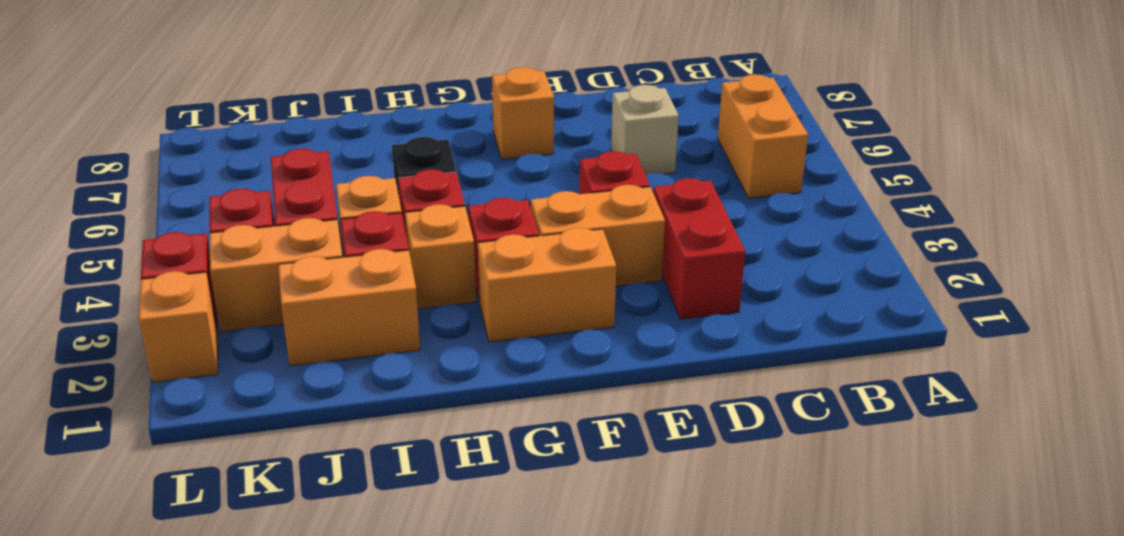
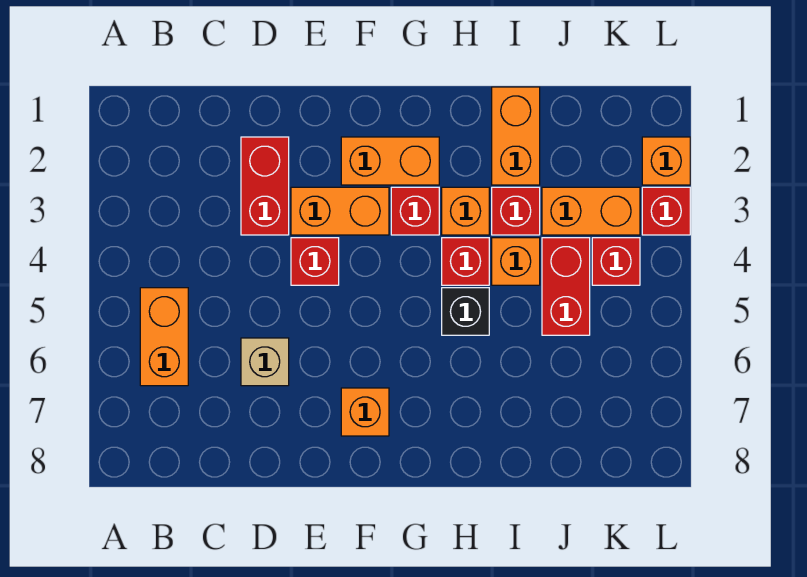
orange 1x2 brick [278,249,420,366] -> orange 1x2 brick turned to [492,87,540,185]

